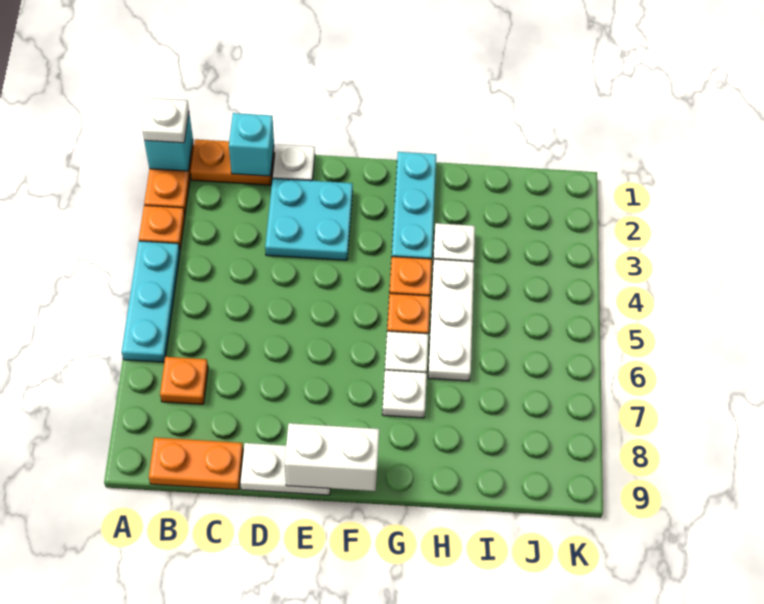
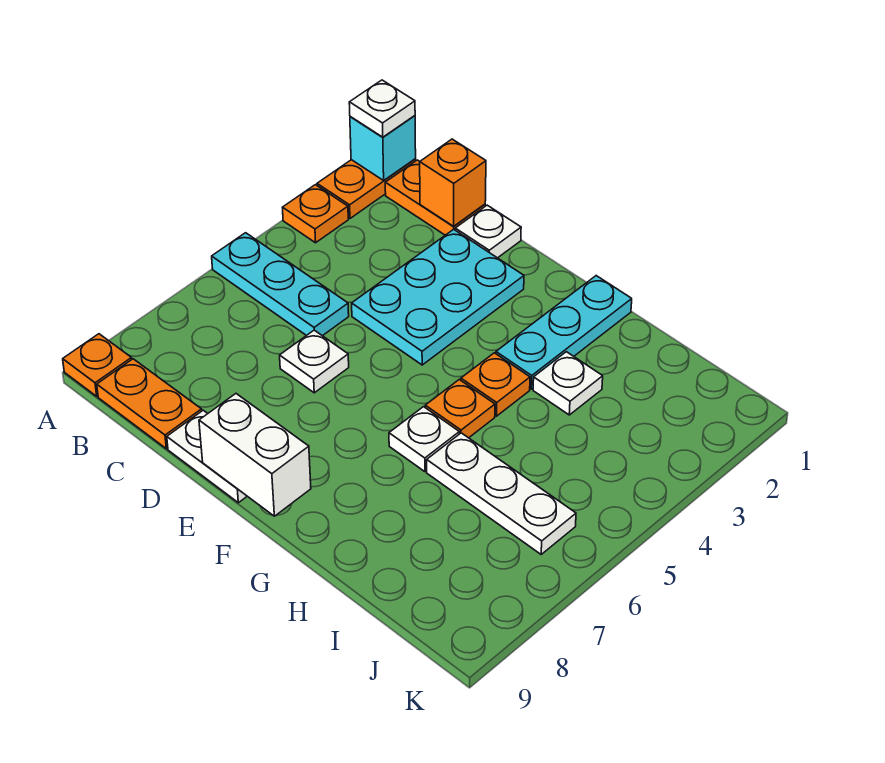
cyan 1x3 plate [122,241,180,362] -> cyan 1x3 plate turned to [212,233,349,336]
orange 1x1 plate [160,357,208,404] -> orange 1x1 plate moved to [63,334,132,396]
cyan 1x1 brick [229,113,274,176] -> orange 1x1 brick [420,139,486,227]
cyan 2x2 plate [265,178,353,260] -> cyan 2x3 plate [352,229,524,365]
white 1x1 plate [382,370,427,418] -> white 1x1 plate moved to [280,330,349,393]
white 1x3 plate [428,259,474,381] -> white 1x3 plate turned to [427,433,576,554]

